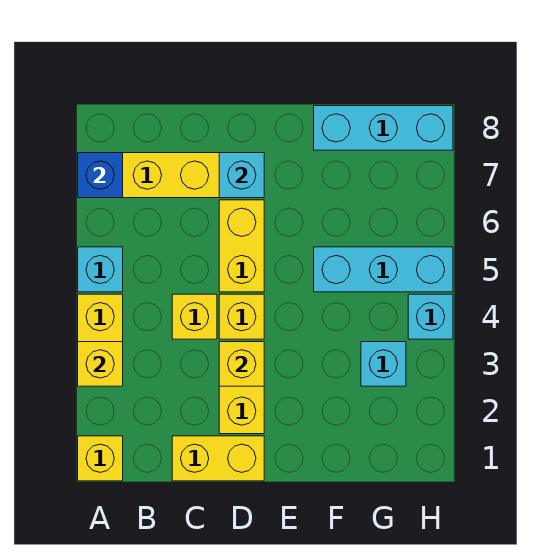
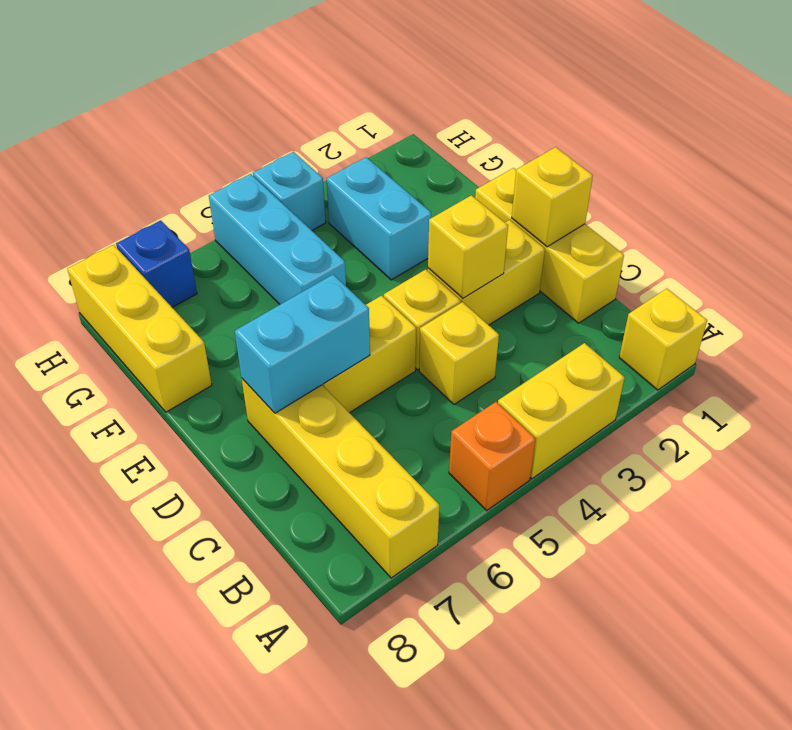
yellow 1x1 brick [78,342,123,386] -> yellow 1x1 brick moved to [512,147,593,247]
cyan 1x1 brick [78,247,123,292] -> orange 1x1 brick [449,402,536,510]
blue 1x1 brick [78,153,123,198] -> blue 1x1 brick moved to [116,220,197,307]
yellow 1x2 brick [172,436,264,481] -> yellow 1x3 brick [475,168,624,323]
cyan 1x1 brick [219,153,264,198] -> cyan 1x2 brick [235,275,370,413]
cyan 1x3 brick [314,106,453,150] -> yellow 1x3 brick [67,245,212,412]
cyan 1x1 brick [361,342,406,386] -> cyan 1x2 brick [327,157,431,280]

